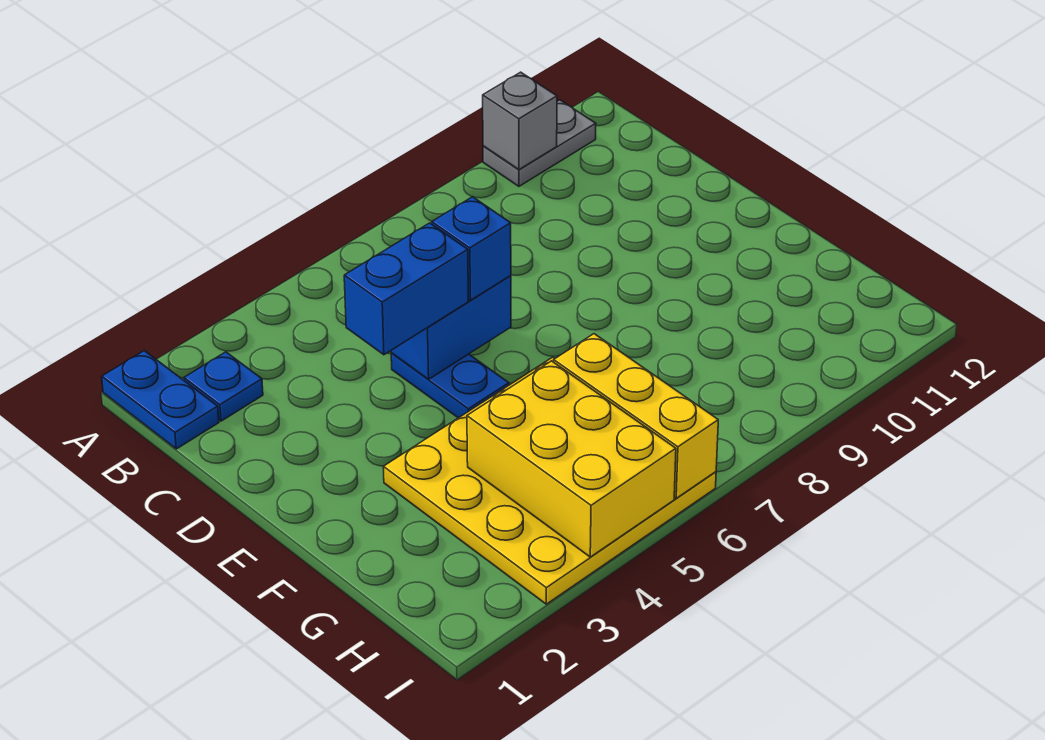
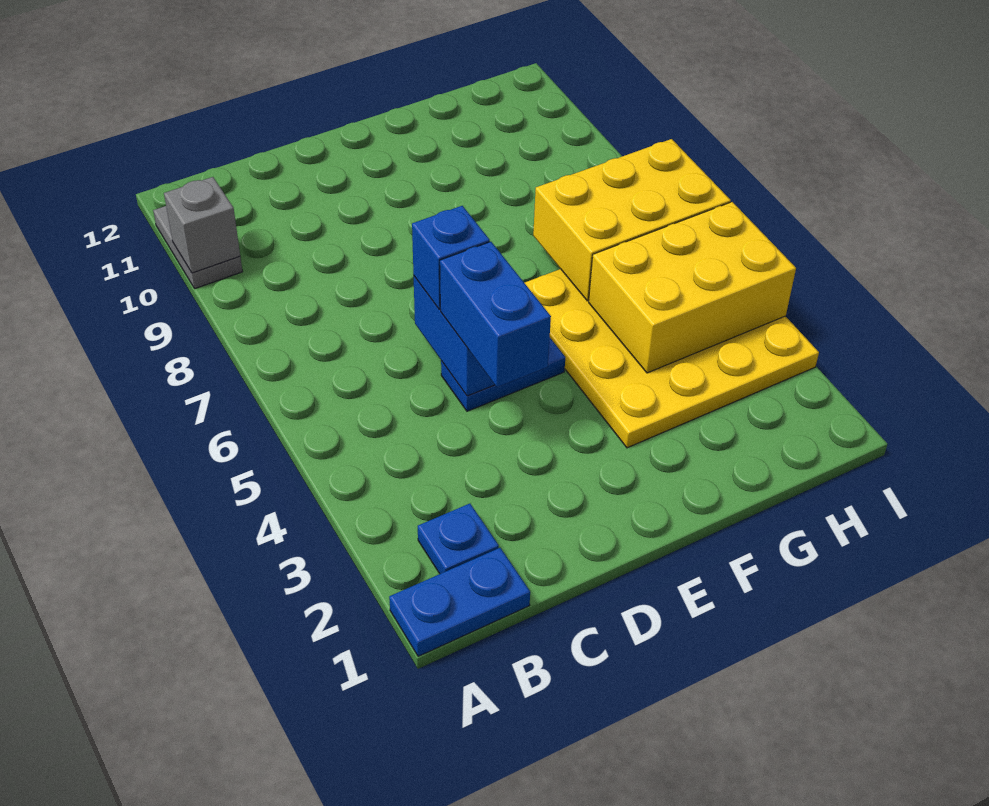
yellow 1x3 brick [554,334,718,498] -> yellow 2x3 brick [533,139,731,301]

